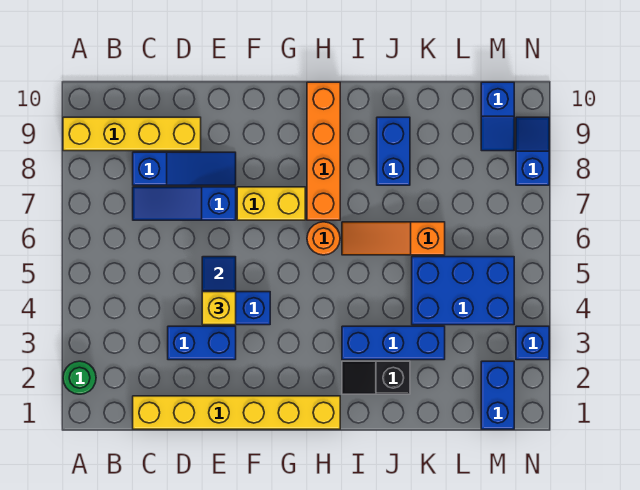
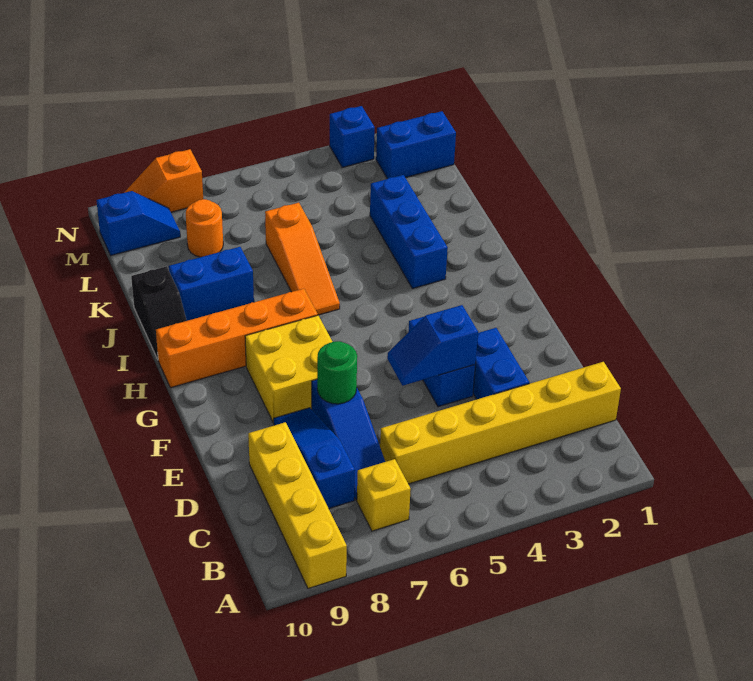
green 1x1 round brick [63,361,96,394] -> green 1x1 round brick moved to [317,341,357,404]
yellow 1x6 brick [133,396,340,429] -> yellow 1x6 brick turned to [380,362,621,484]
yellow 1x1 brick [202,292,236,325] -> yellow 1x1 brick moved to [357,459,411,531]
yellow 1x2 brick [237,187,305,220] -> yellow 2x2 brick [245,315,332,422]
orange 1x1 round brick [307,222,340,255] -> orange 1x1 round brick moved to [186,199,223,257]
black 1x2 slope [342,361,410,394] -> black 1x2 slope moved to [131,266,187,359]
blue 2x3 brick [412,257,514,325] -> none
blue 1x2 slope [516,117,549,185] -> orange 1x2 slope [124,149,203,212]

